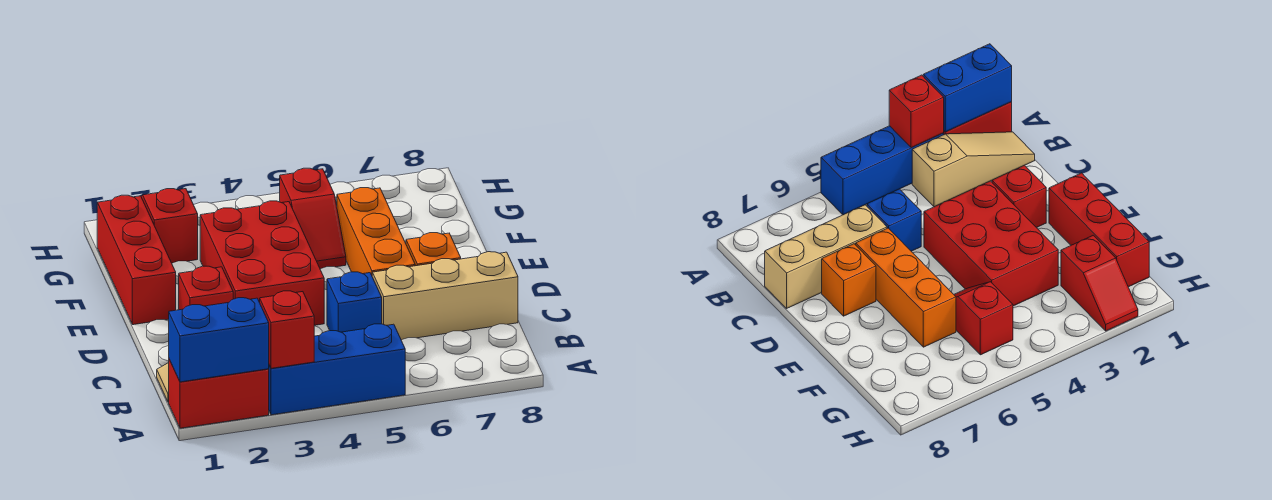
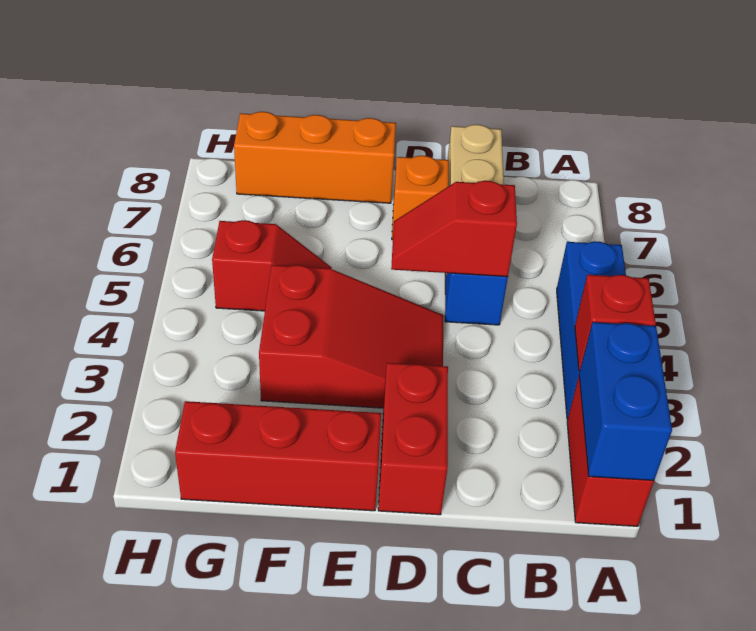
tan 1x3 slope [912,132,1035,207] -> none
red 1x1 brick [179,266,233,310] -> red 1x2 brick [378,363,448,515]
red 2x3 brick [200,201,324,325] -> red 2x3 slope [259,265,443,408]
orange 1x3 brick [337,188,415,275] -> orange 1x3 brick moved to [234,112,396,203]
red 1x2 slope [141,189,198,263] -> red 1x2 slope moved to [391,181,517,277]

